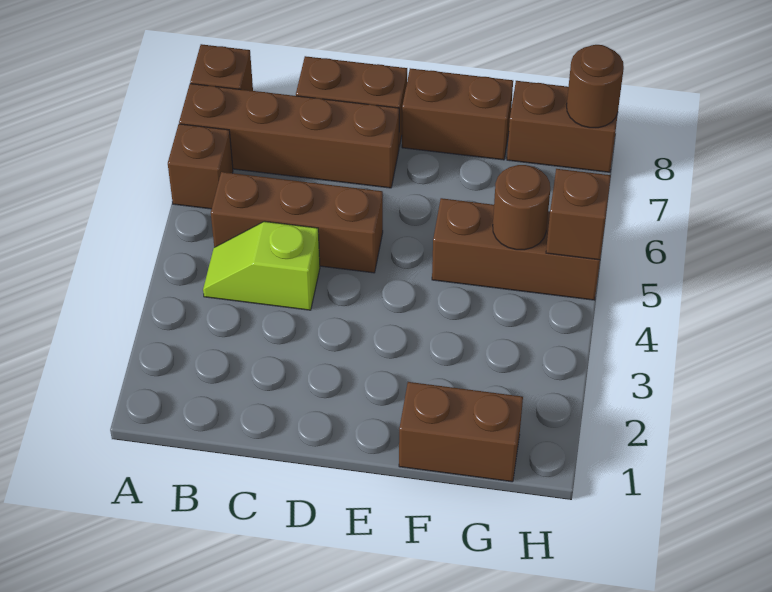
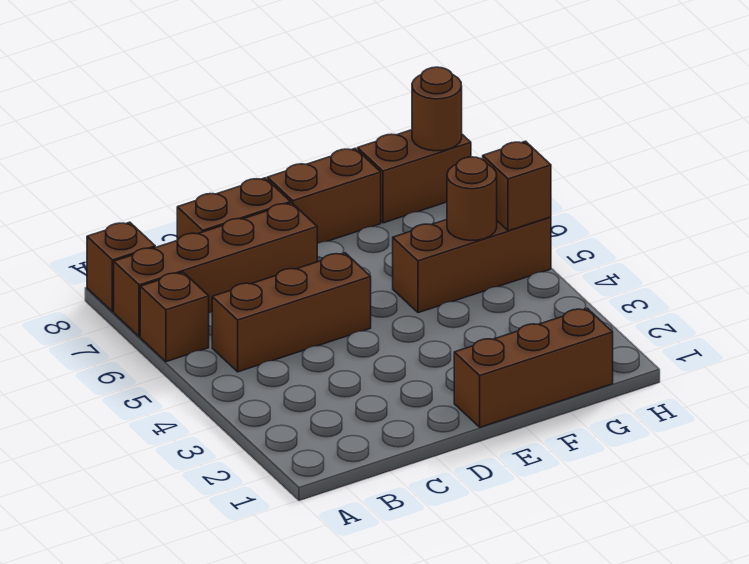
lime 1x2 slope [203,221,320,310] -> none
brown 1x2 brick [399,382,523,482] -> brown 1x3 brick [454,308,613,427]

